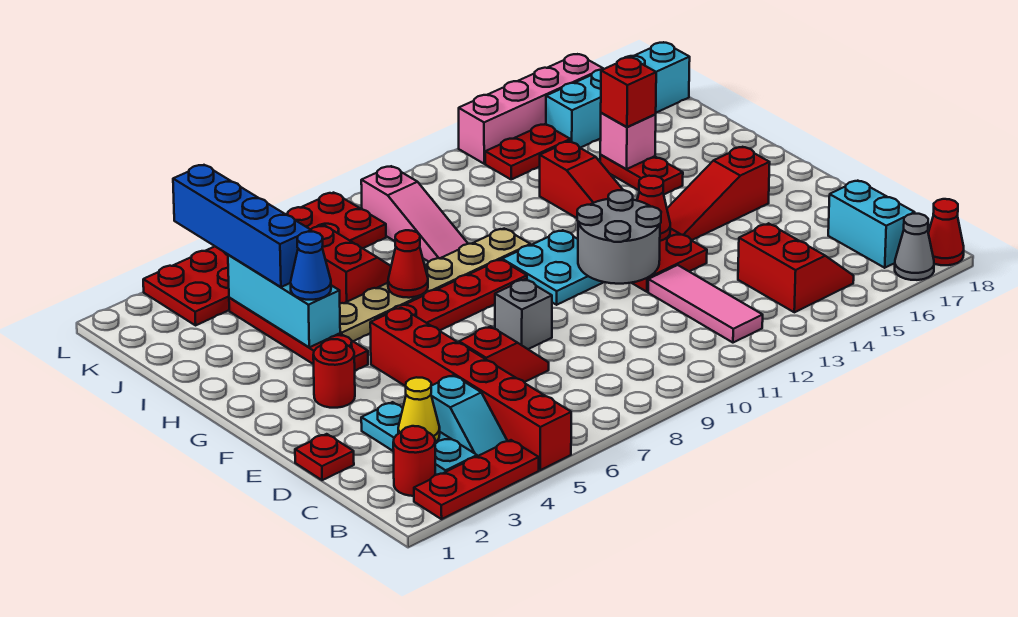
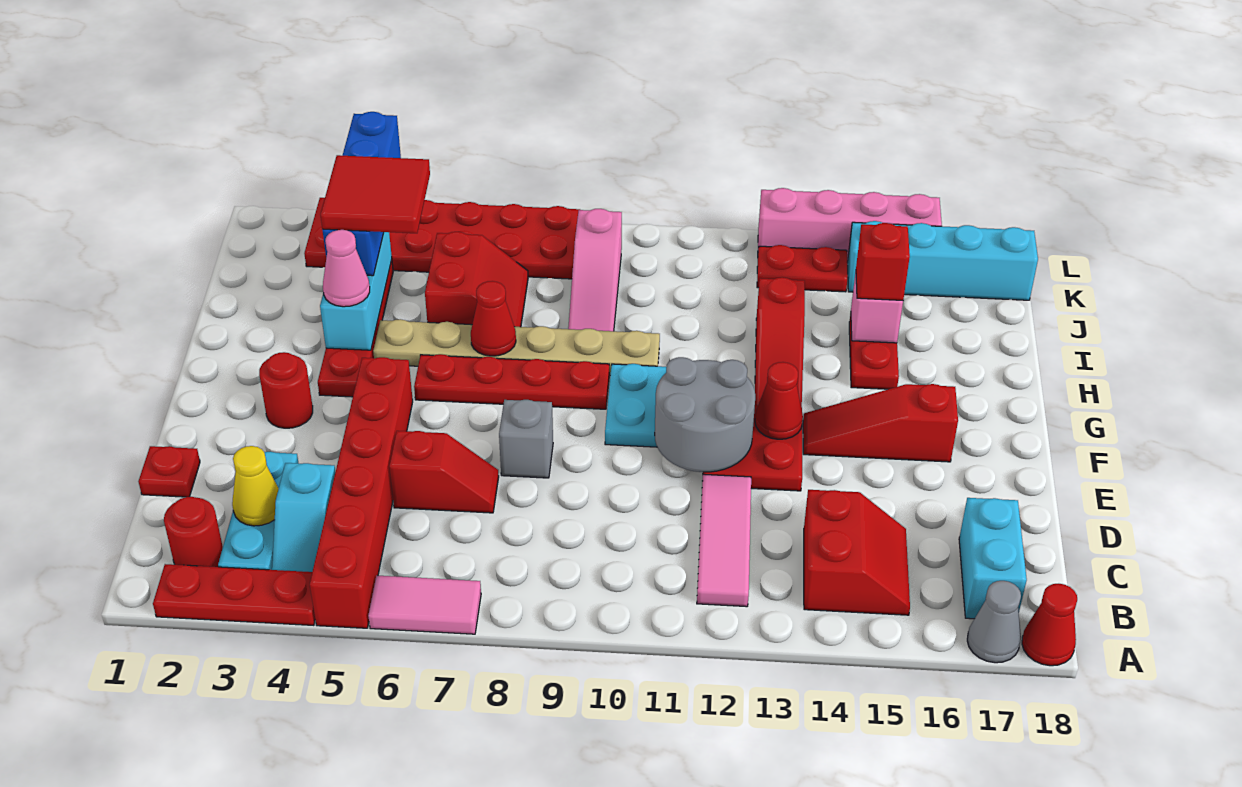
none -> pink 1x2 tile [368,576,481,634]
blue 1x1 cone [291,232,331,300] -> pink 1x1 cone [323,230,370,307]
none -> red 2x2 tile [320,155,430,233]

